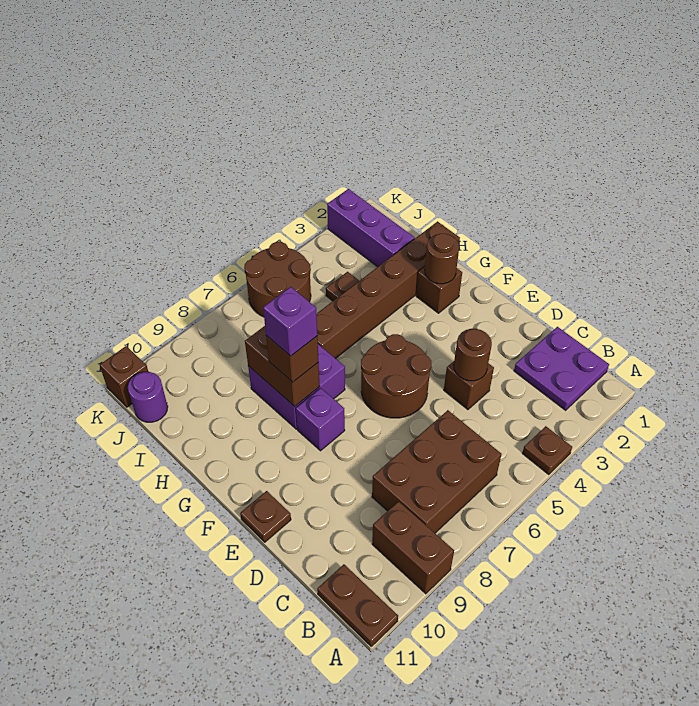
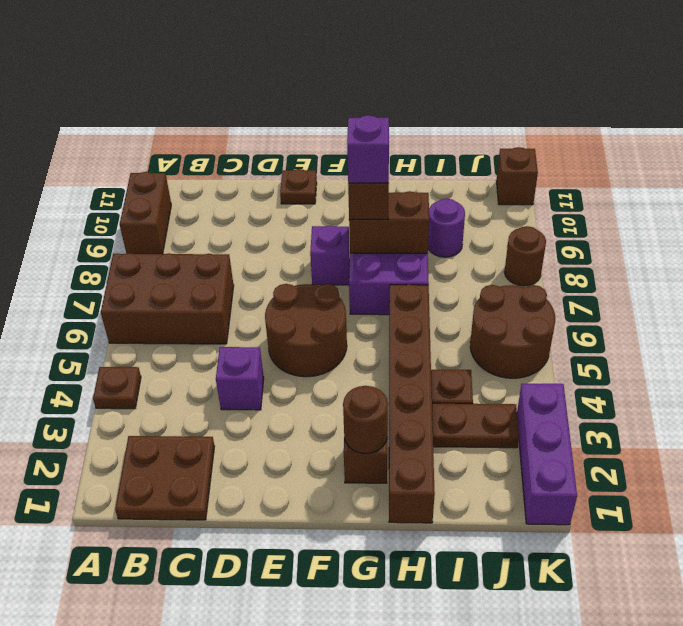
brown 1x2 brick [372,501,454,594] -> brown 1x2 brick turned to [120,172,171,254]
brown 1x2 plate [317,564,398,646] -> brown 1x2 plate moved to [432,403,519,448]
purple 2x2 plate [514,327,609,410] -> brown 2x2 plate [115,436,215,520]
brown 2x3 brick [372,410,502,533] -> brown 2x3 brick turned to [101,253,234,344]
brown 1x1 brick [444,361,494,410] -> purple 1x1 brick [216,347,264,410]
brown 1x1 round brick [454,329,492,381] -> brown 1x1 round brick moved to [504,226,546,286]
purple 1x3 brick [327,189,415,267] -> purple 1x3 brick turned to [517,384,577,525]
purple 1x1 round brick [128,372,168,422] -> purple 1x1 round brick moved to [428,199,465,257]

